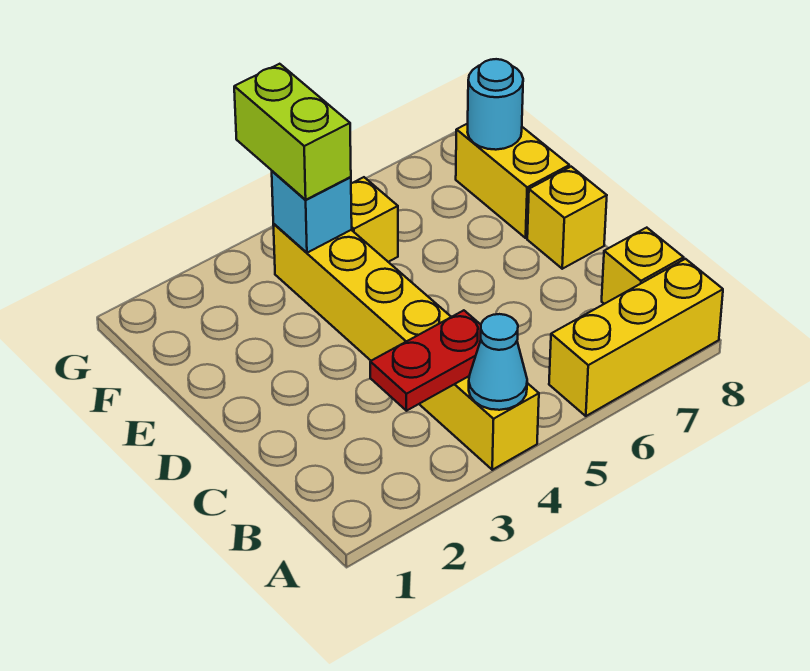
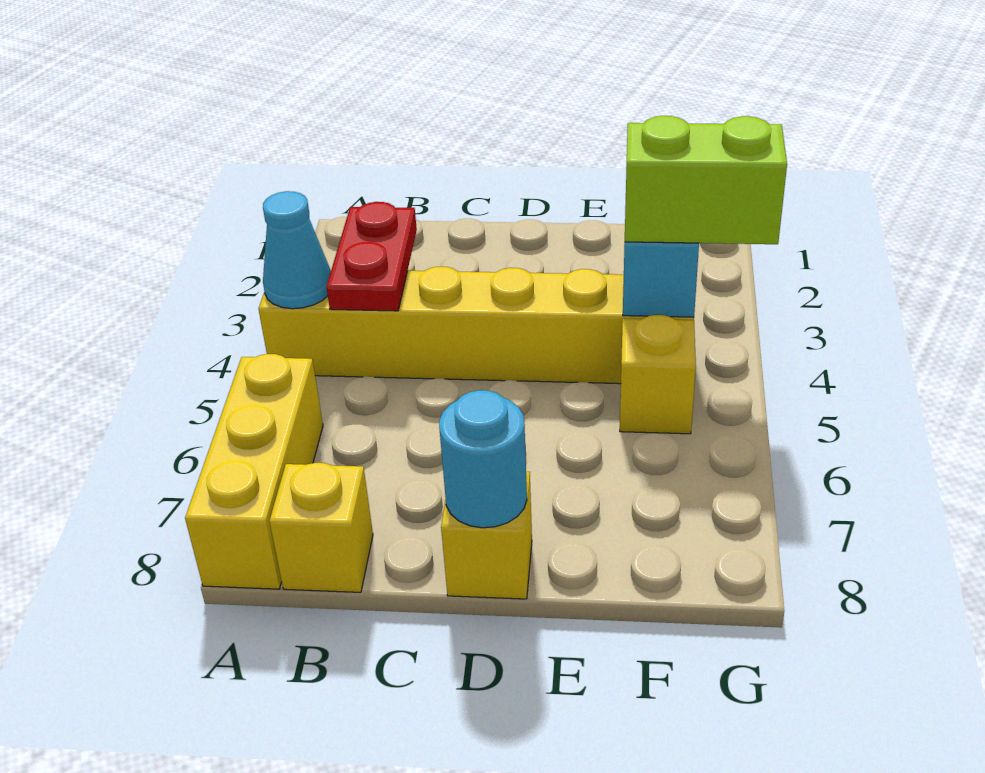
yellow 1x2 brick [456,124,569,238] -> none
cyan 1x1 round brick [468,59,523,150] -> cyan 1x1 round brick moved to [439,390,527,528]

